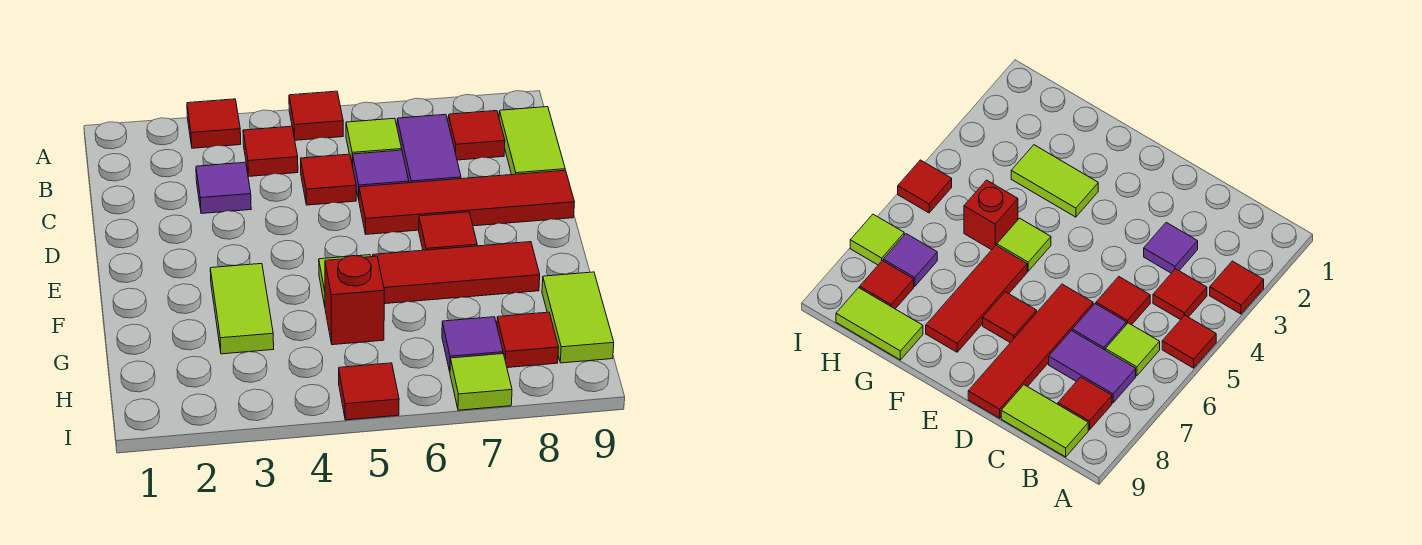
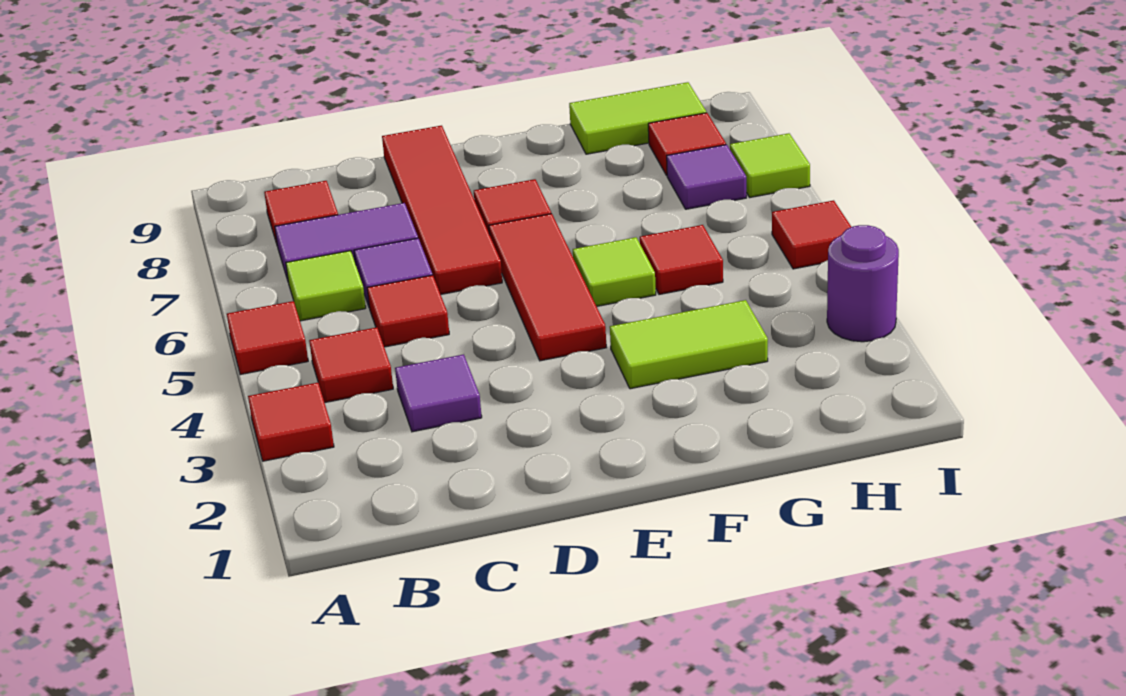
lime 1x2 tile [499,107,565,175] -> none
red 1x3 tile [373,242,540,304] -> red 1x3 tile moved to [489,214,607,361]
red 1x1 brick [325,256,384,345] -> red 1x1 tile [640,225,723,294]
none -> purple 1x1 round brick [827,225,899,342]

